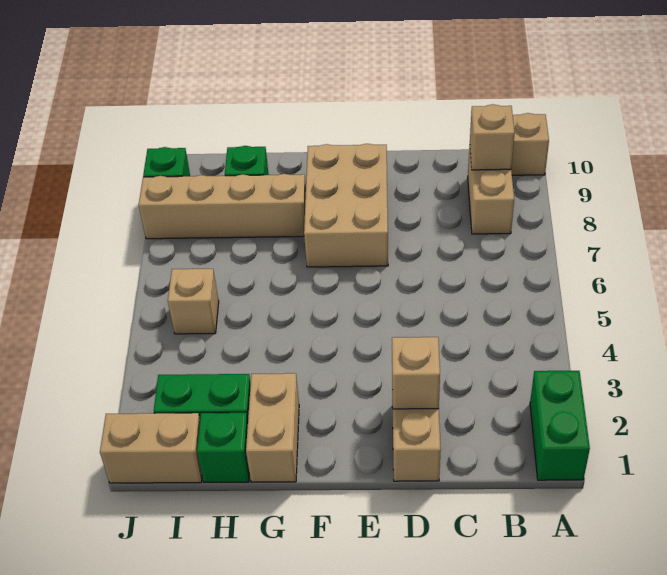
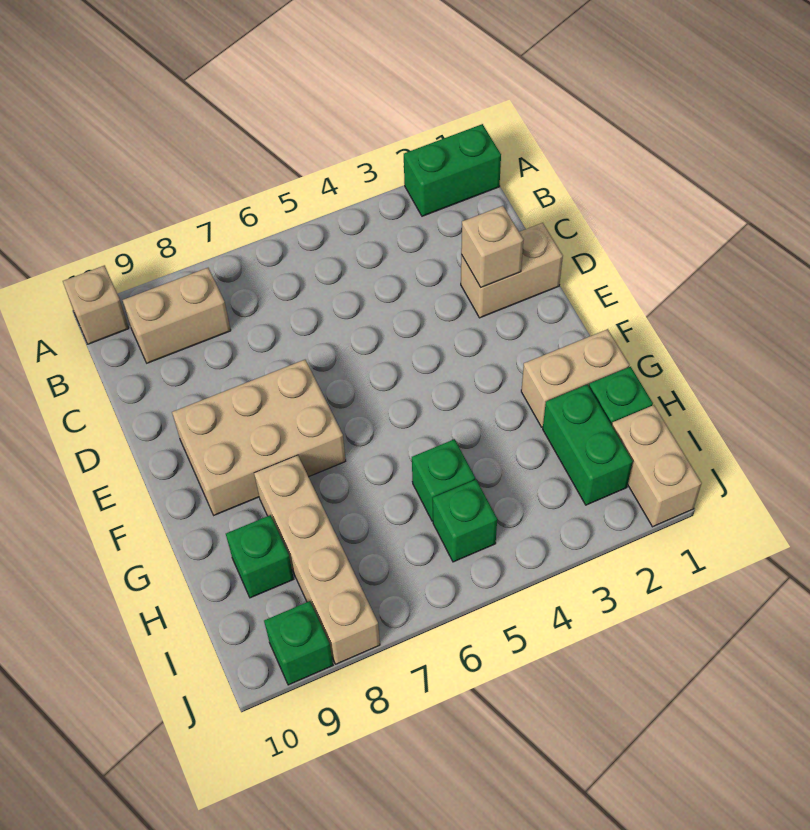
tan 1x1 brick [470,104,515,170] -> none
none -> green 1x1 brick [412,439,475,521]
tan 1x1 brick [168,269,219,334] -> green 1x1 brick [433,480,497,562]

